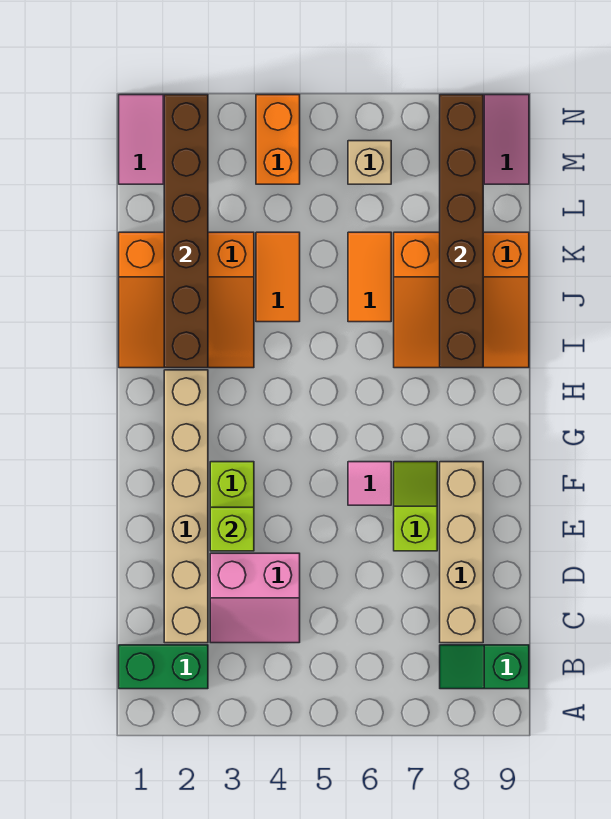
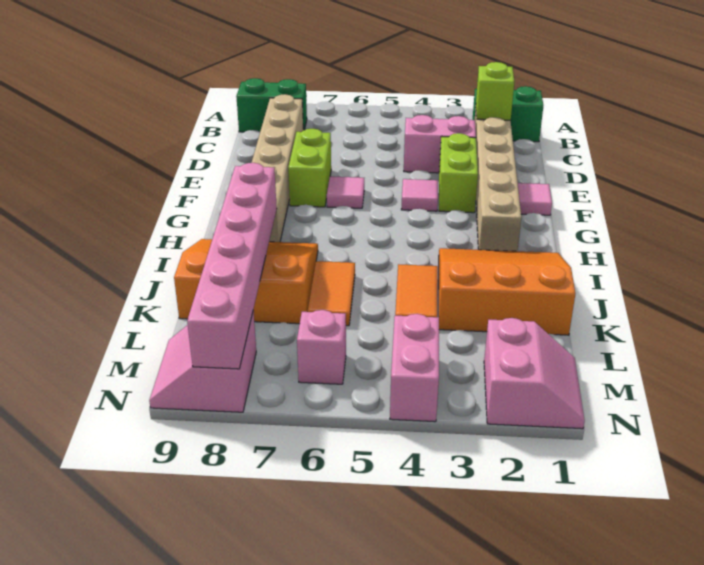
green 1x2 slope [440,645,529,689] -> green 1x2 brick [236,78,307,132]
tan 1x4 brick [440,462,483,643] -> tan 1x6 brick [251,94,303,242]
lime 1x1 brick [210,507,254,551] -> lime 1x1 brick moved to [476,62,514,120]
lime 1x2 slope [394,462,437,551] -> lime 1x2 brick [288,129,331,207]
none -> pink 1x1 tile [518,183,552,215]
none -> pink 1x1 tile [401,179,438,211]
brown 1x6 brick [164,95,208,368] -> none
brown 1x6 brick [440,95,483,368] -> pink 1x6 brick [187,163,277,369]
orange 1x2 brick [256,95,300,184] -> pink 1x2 brick [390,314,439,422]
tan 1x1 brick [348,141,391,184] -> pink 1x1 brick [297,310,346,384]

